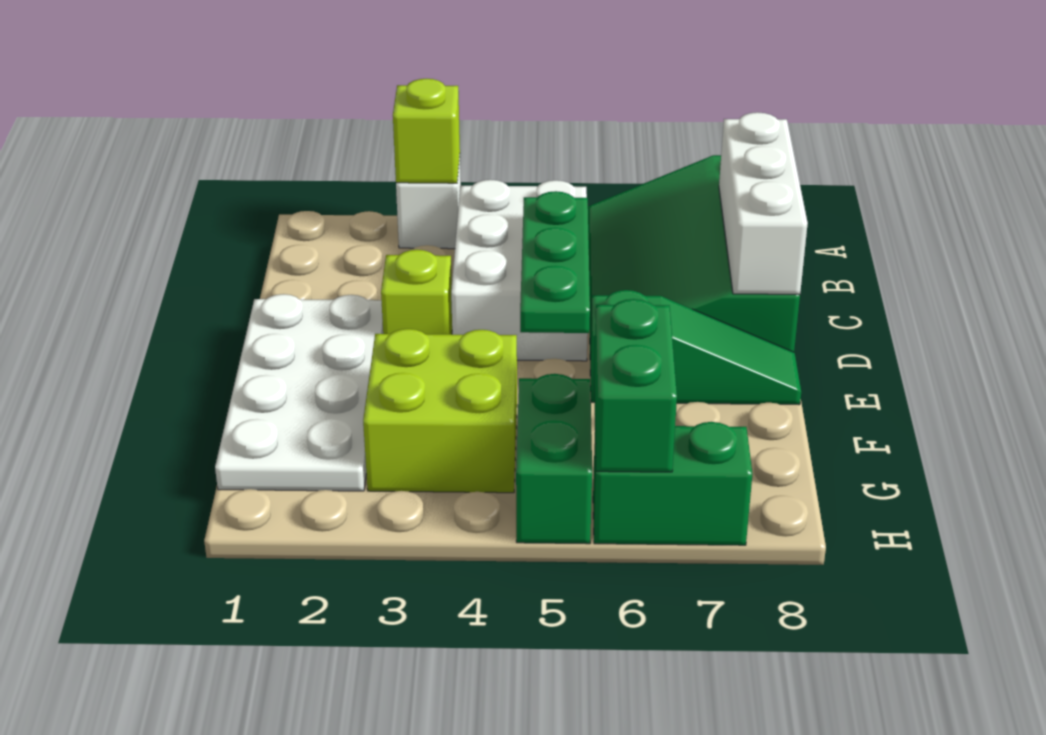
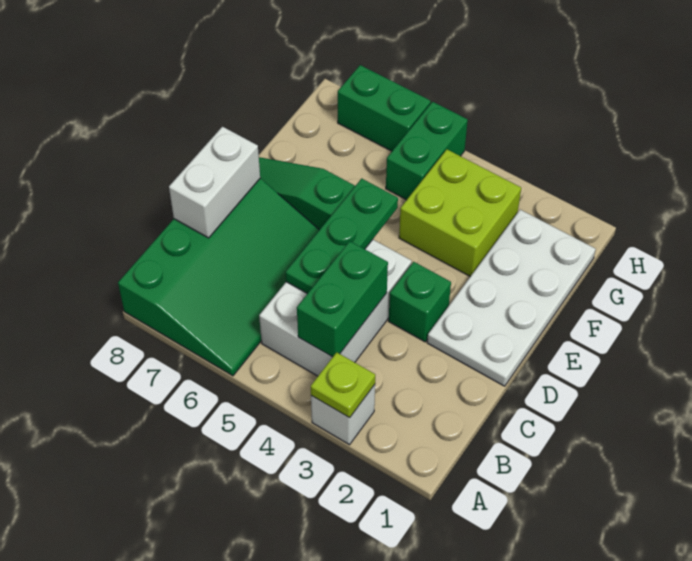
lime 1x1 brick [393,79,460,183] -> lime 1x1 plate [311,352,375,418]
white 1x3 brick [719,112,808,294] -> white 1x2 brick [169,127,260,238]
lime 1x1 brick [381,250,452,334] -> green 1x1 brick [389,262,451,342]
green 1x2 brick [594,299,677,472] -> green 1x2 brick moved to [297,241,388,357]

